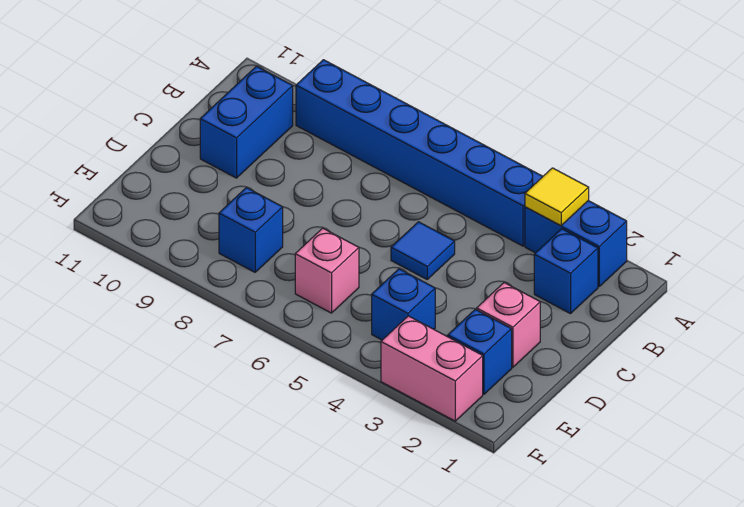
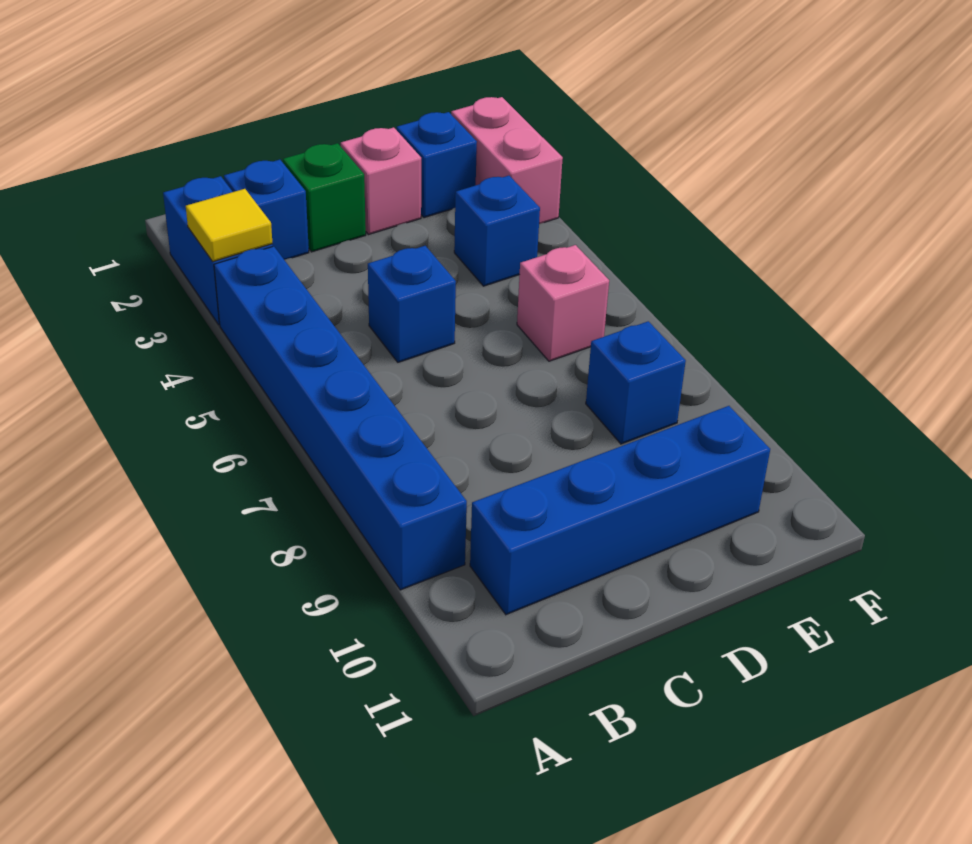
blue 1x2 brick [200,66,293,178] -> blue 1x4 brick [470,406,770,615]
none -> green 1x1 brick [283,143,366,252]
blue 1x1 tile [391,222,455,279] -> blue 1x1 brick [368,246,456,362]

